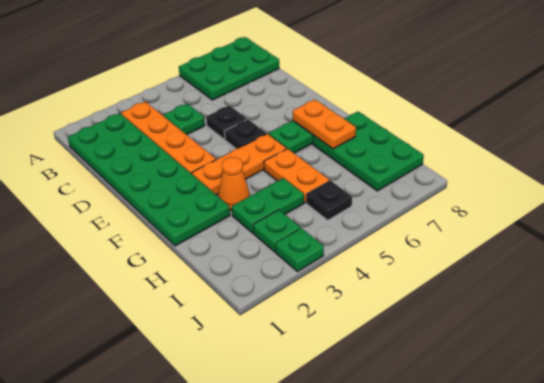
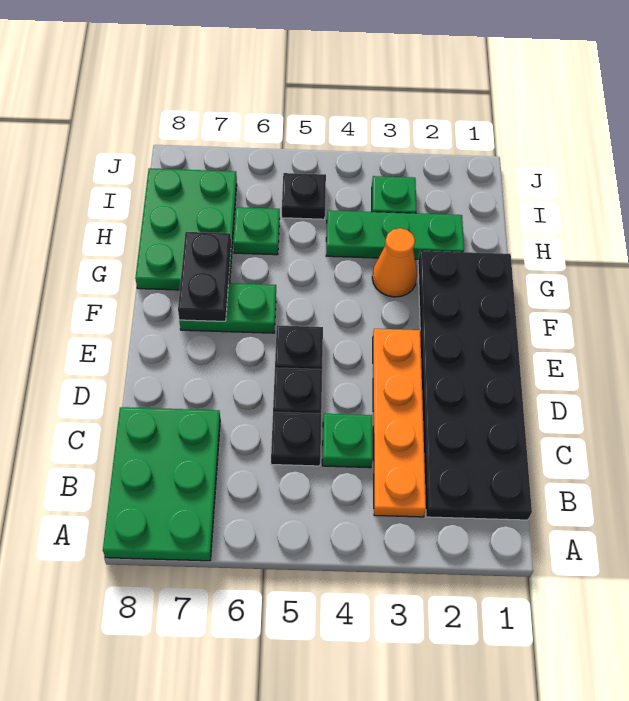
green 2x3 plate [179,37,279,100] -> green 2x3 plate turned to [103,407,220,561]
green 2x6 plate [68,113,230,246] -> black 2x6 plate [418,251,532,520]
none -> black 1x1 plate [271,412,321,466]
orange 1x3 plate [192,134,287,195] -> none
orange 1x2 plate [293,100,356,149] -> black 1x2 plate [178,232,231,321]
orange 1x2 plate [264,149,329,203] -> none
green 1x2 plate [232,178,304,233] -> green 1x3 plate [326,210,464,259]
green 1x1 plate [275,228,324,272] -> green 1x1 plate moved to [234,207,280,255]

